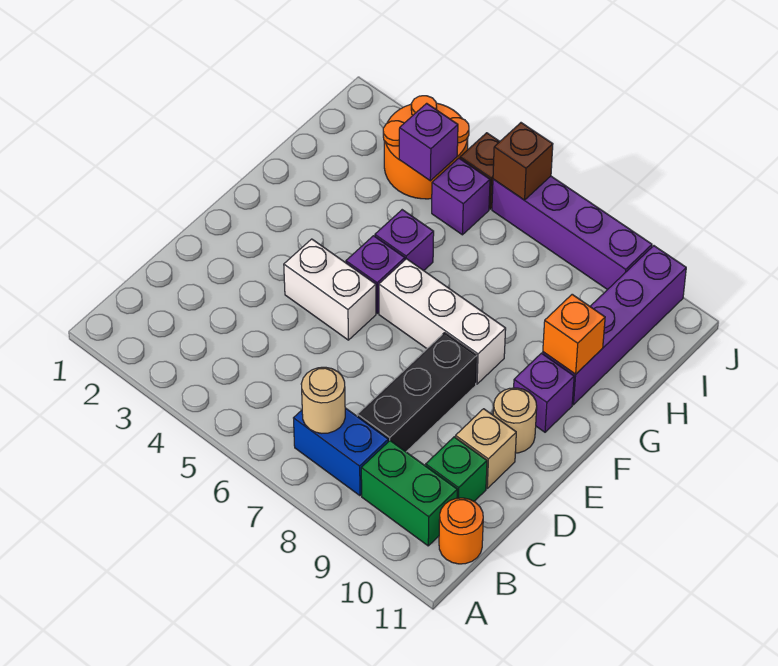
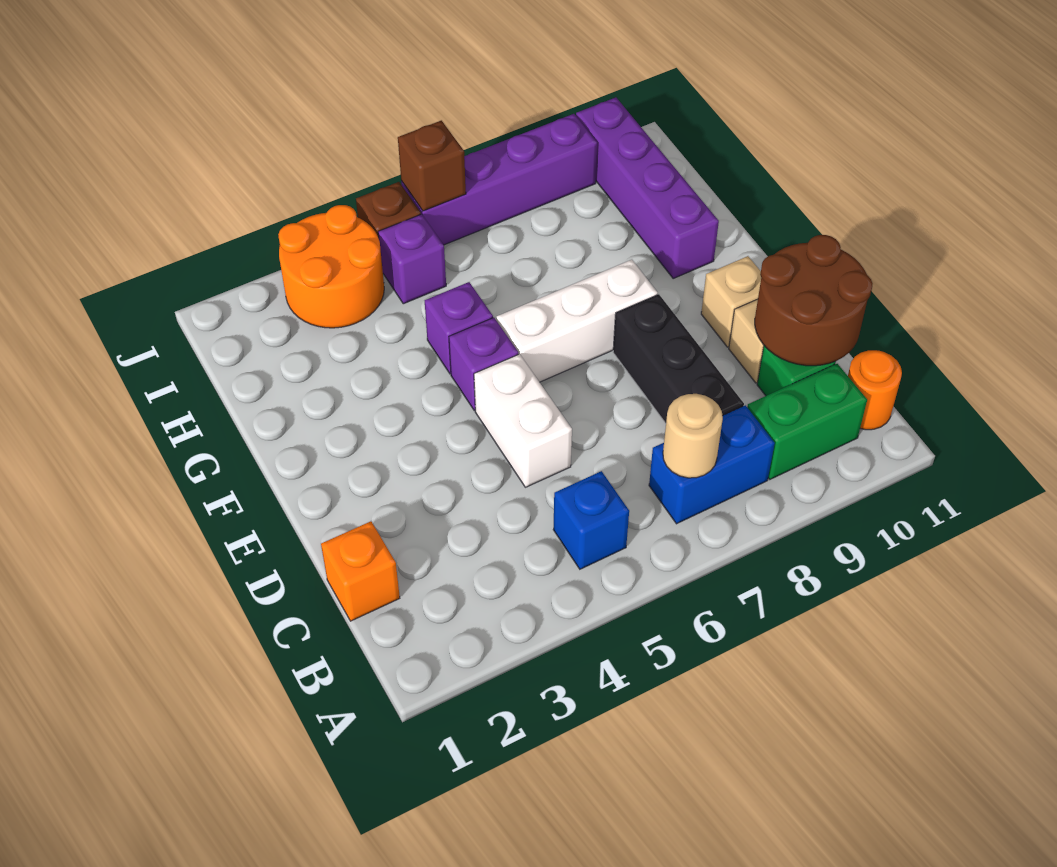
none -> blue 1x1 brick [553,471,629,569]
none -> brown 2x2 round brick [755,235,873,366]
white 1x2 brick [284,239,376,340] -> white 1x2 brick turned to [474,354,572,487]
tan 1x1 round brick [493,388,537,453] -> tan 1x1 brick [701,256,761,347]
purple 1x1 brick [514,353,574,432] -> none
orange 1x1 brick [543,294,605,374] -> orange 1x1 brick moved to [321,521,400,621]
purple 1x1 brick [399,103,458,181] -> none

